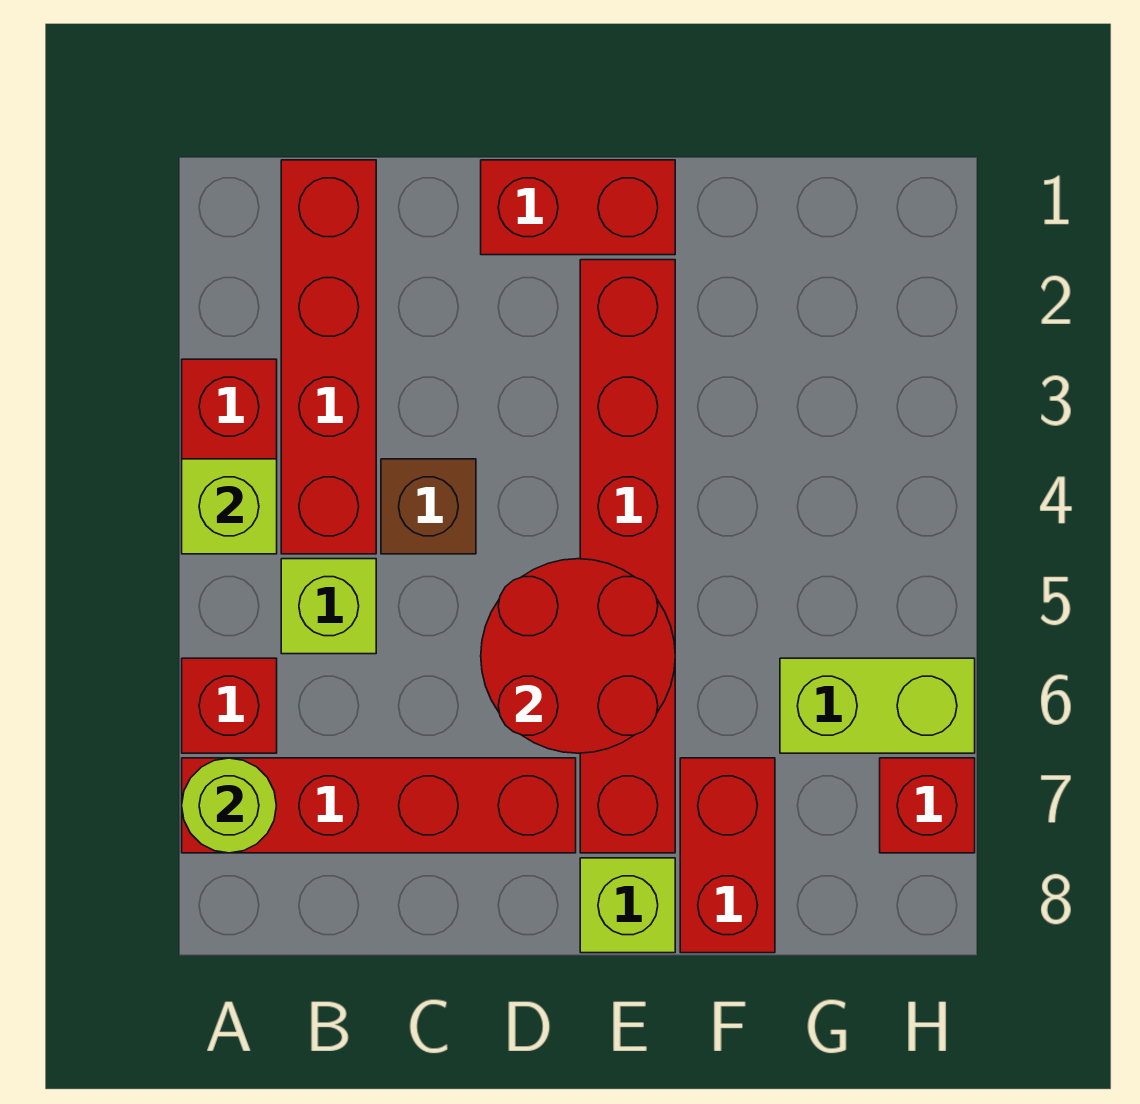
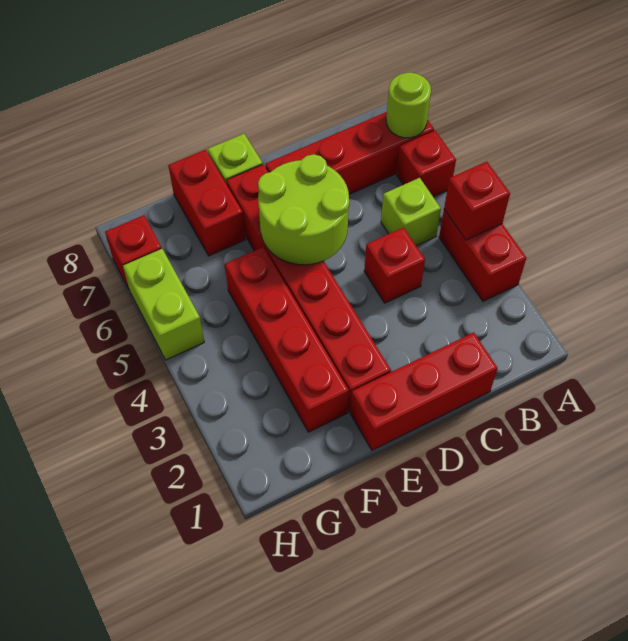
lime 1x1 brick [182,459,277,554] -> red 1x1 brick [444,161,510,240]
red 1x4 brick [281,160,376,554] -> red 1x4 brick moved to [225,247,349,432]
brown 1x1 brick [381,459,476,554] -> red 1x1 brick [364,227,425,303]
red 1x2 brick [481,160,675,255] -> red 1x3 brick [350,332,497,450]
red 2x2 round brick [481,559,675,753] -> lime 2x2 round brick [258,154,349,265]
lime 1x2 brick [780,658,975,753] -> lime 1x2 brick turned to [123,249,204,360]

